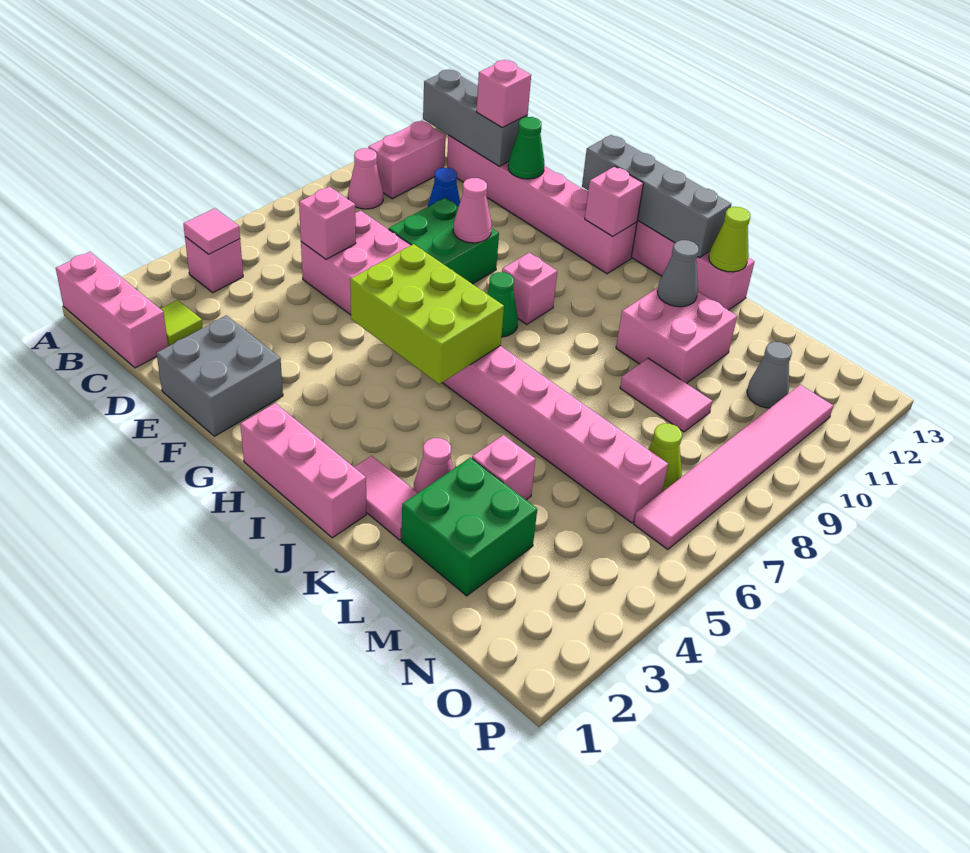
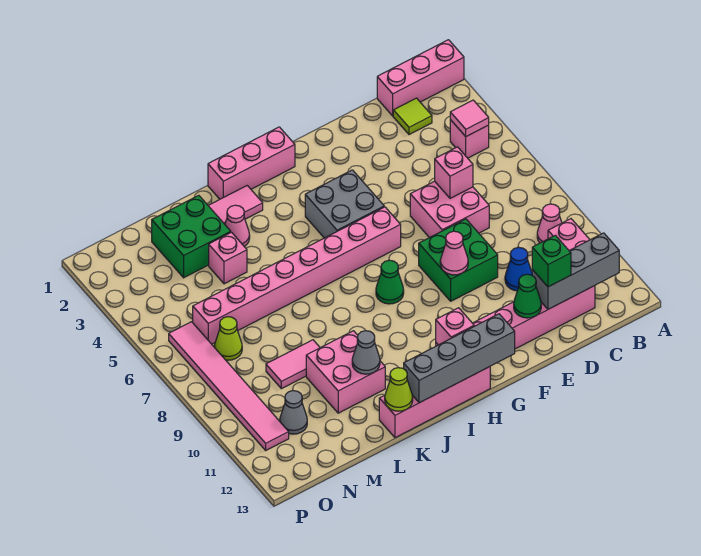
pink 1x1 brick [477,60,531,128] -> green 1x1 brick [532,235,571,287]
grey 2x2 brick [156,315,283,436] -> grey 2x2 brick moved to [305,170,384,238]
lime 2x3 brick [350,244,504,384] -> none
pink 1x1 brick [502,253,557,324] -> none

